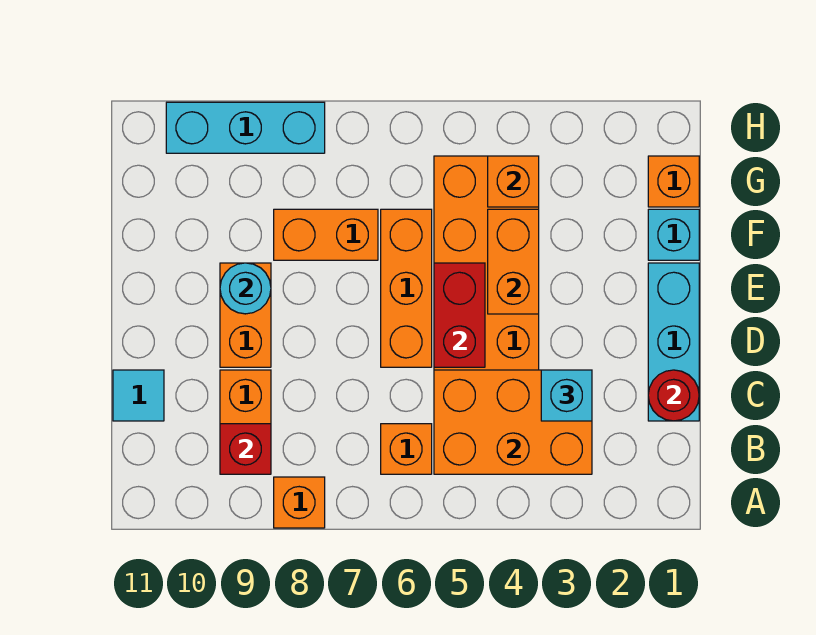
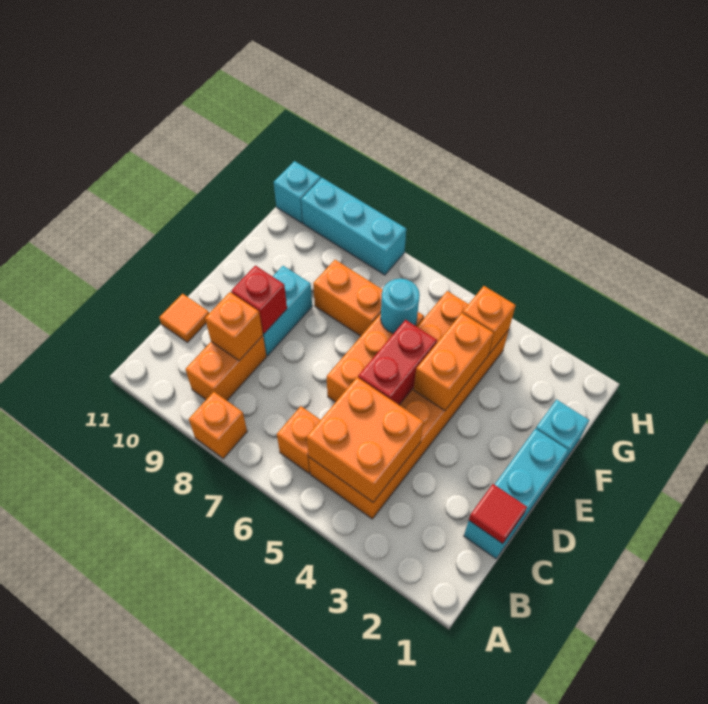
orange 2x3 brick [434,370,592,474] -> orange 2x2 brick [307,377,424,502]
red 1x1 brick [220,424,271,474] -> red 1x1 brick moved to [231,266,287,333]
red 1x1 round brick [648,370,699,421] -> red 1x1 tile [469,484,527,544]
cyan 1x1 brick [541,370,592,421] -> cyan 1x1 brick moved to [274,161,321,223]
cyan 1x1 tile [113,370,164,421] -> orange 1x1 tile [159,294,209,342]
orange 1x2 brick [220,263,271,367] -> cyan 1x2 brick [263,266,312,355]
cyan 1x1 round brick [220,263,271,314] -> cyan 1x1 round brick moved to [381,279,420,334]
orange 1x1 brick [648,156,699,207] -> orange 1x1 brick moved to [205,292,263,361]

